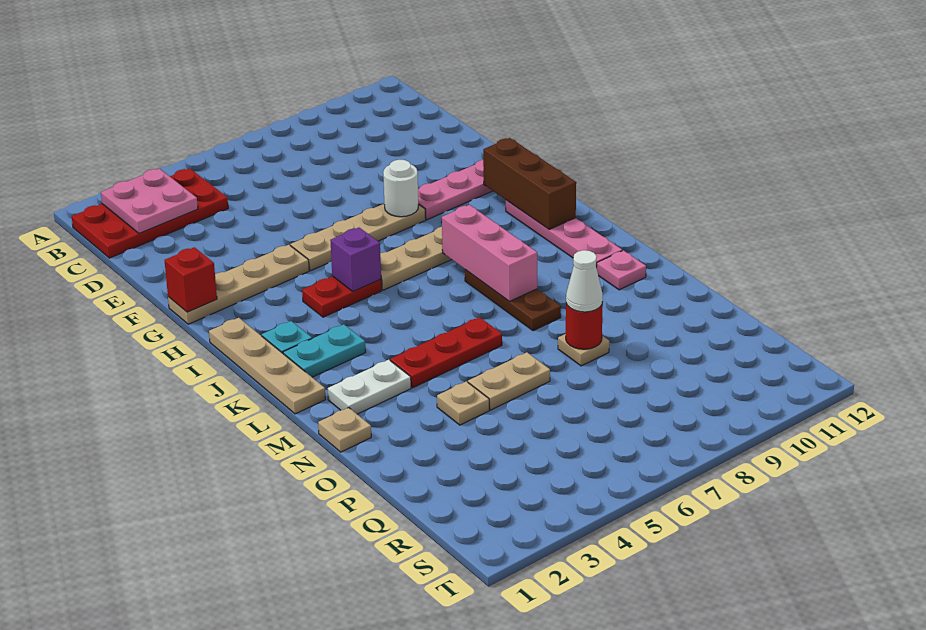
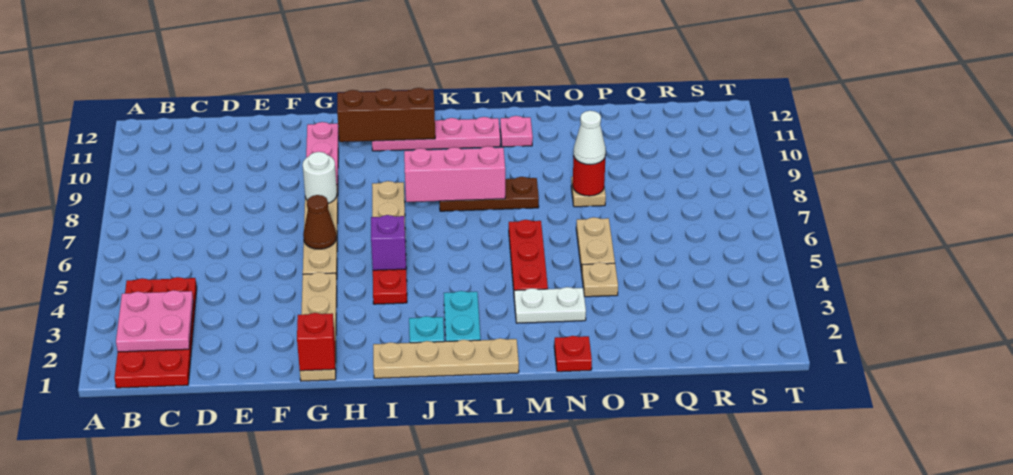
none -> brown 1x1 cone [303,195,336,249]
white 1x2 plate [328,360,411,414] -> white 1x2 plate turned to [514,287,586,323]
tan 1x1 plate [318,408,371,452] -> red 1x1 plate [554,336,592,372]

